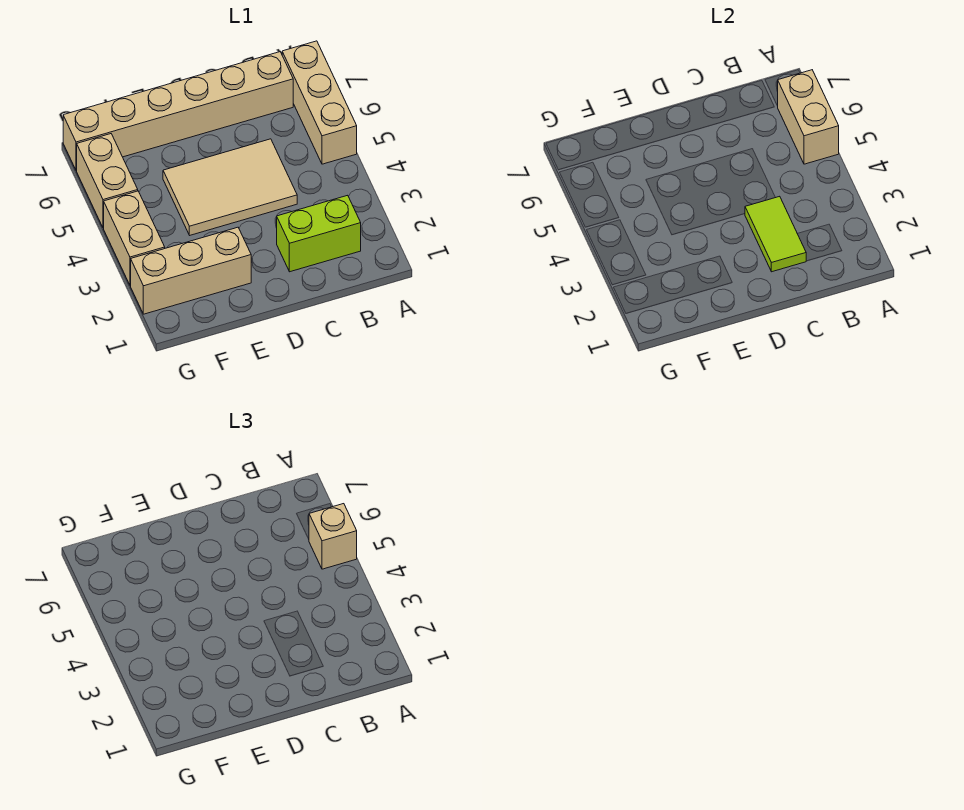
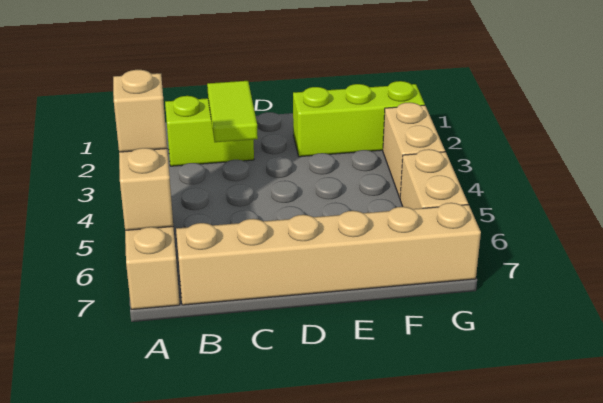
tan 2x3 tile [163,139,297,235] -> none
tan 1x3 brick [131,227,251,314] -> lime 1x3 brick [293,81,425,157]

